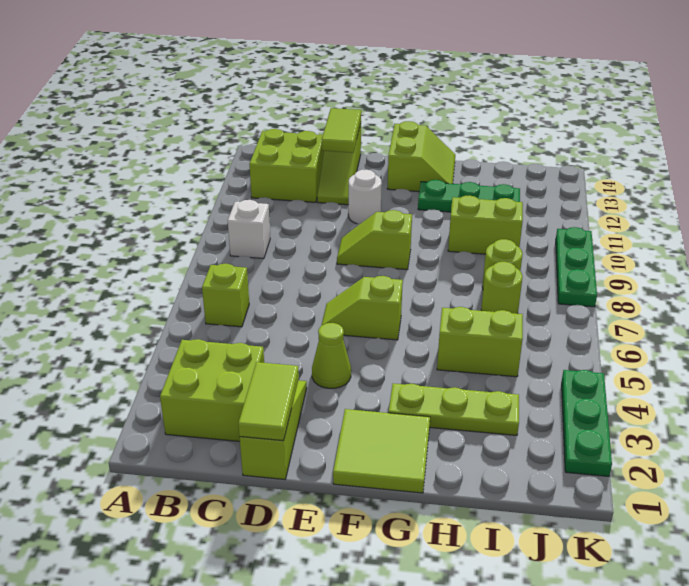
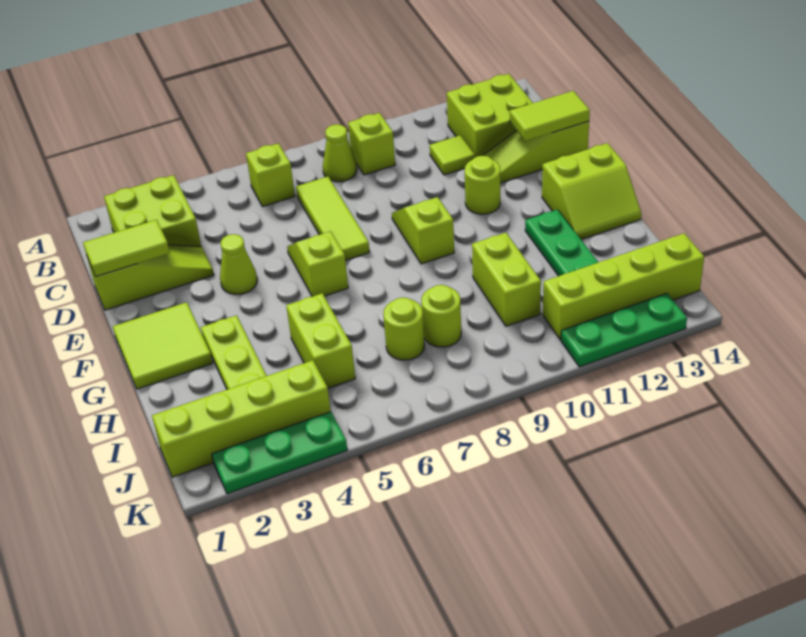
none -> lime 1x1 cone [323,124,357,182]
white 1x1 brick [228,200,270,259] -> lime 1x1 brick [348,113,395,175]
none -> lime 1x3 tile [296,177,370,260]
none -> lime 1x1 tile [430,135,475,175]
white 1x1 round brick [348,170,382,224] -> lime 1x1 round brick [465,156,500,214]
none -> lime 1x4 brick [152,360,331,477]
none -> lime 1x4 brick [543,233,704,340]
green 1x3 plate [556,227,597,307] -> green 1x3 plate moved to [561,293,687,367]

